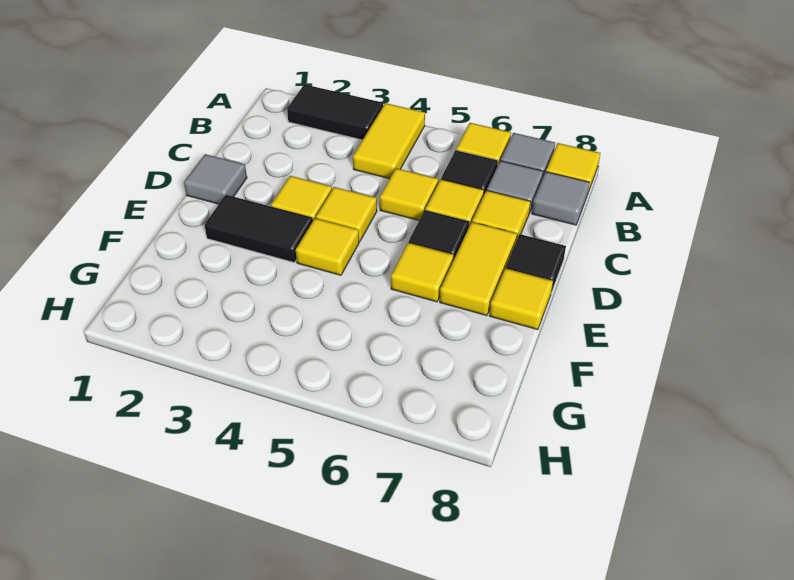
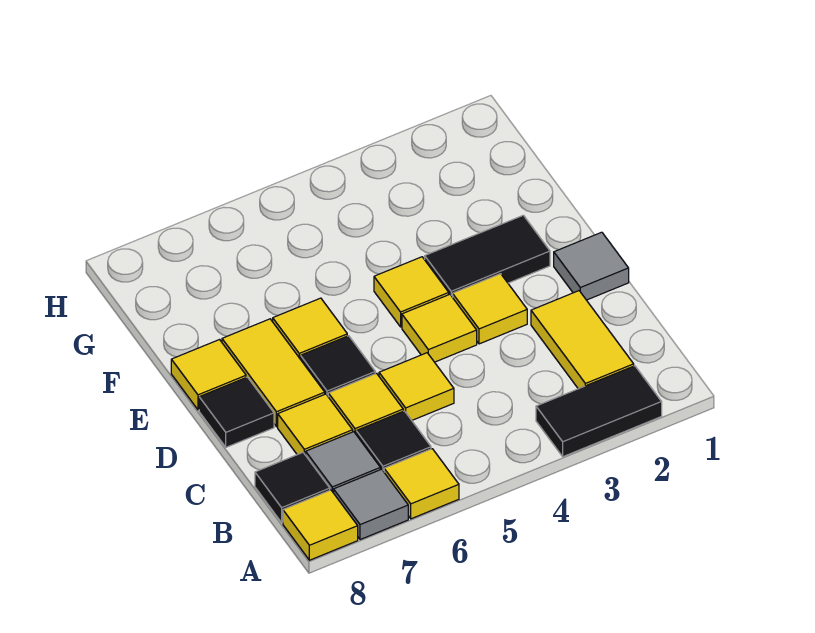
yellow 1x2 tile [353,103,425,179] -> yellow 1x2 tile moved to [531,291,634,389]
grey 1x1 tile [532,172,590,225] -> black 1x1 tile [255,453,330,522]

